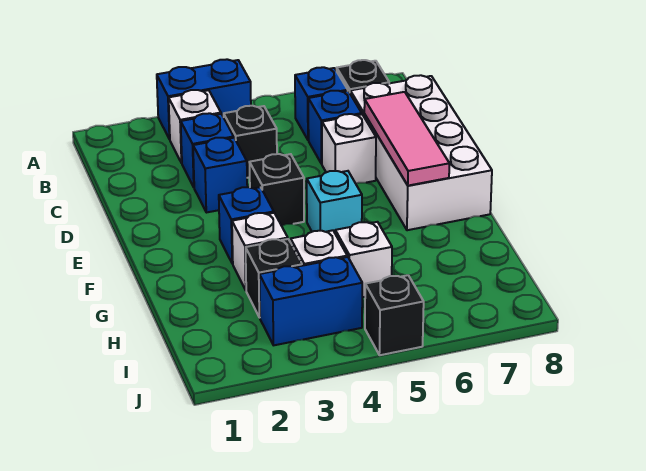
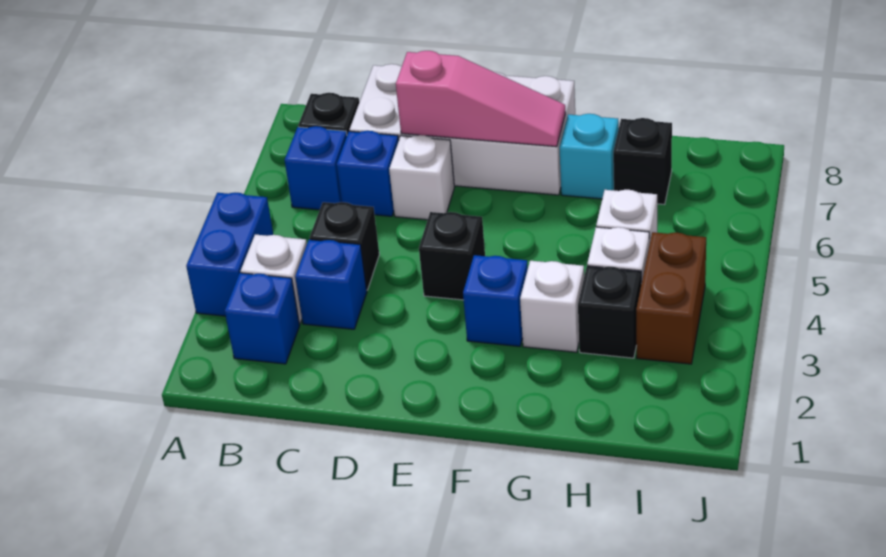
blue 1x1 brick [193,138,247,213] -> blue 1x1 brick moved to [225,273,300,364]
pink 1x3 tile [364,92,449,186] -> pink 1x3 slope [396,51,565,147]
cyan 1x1 brick [307,171,362,233] -> cyan 1x1 brick moved to [559,114,619,199]
blue 1x2 brick [259,257,362,345] -> brown 1x2 brick [636,232,706,364]
black 1x1 brick [365,275,424,355] -> black 1x1 brick moved to [613,118,672,204]

